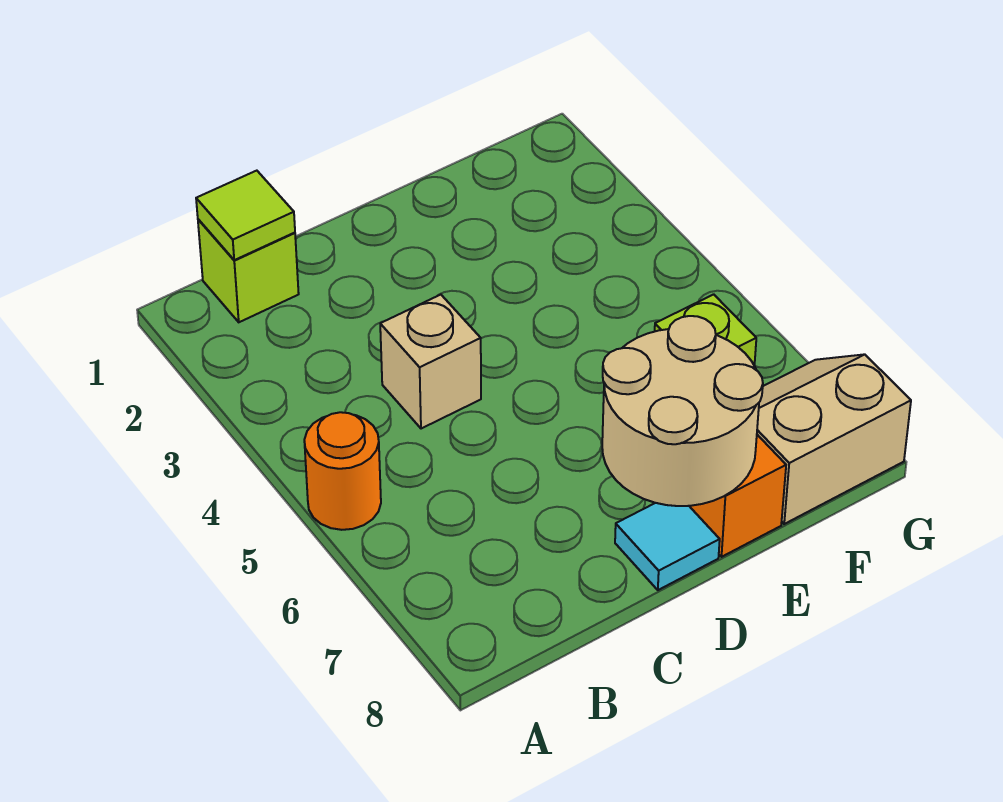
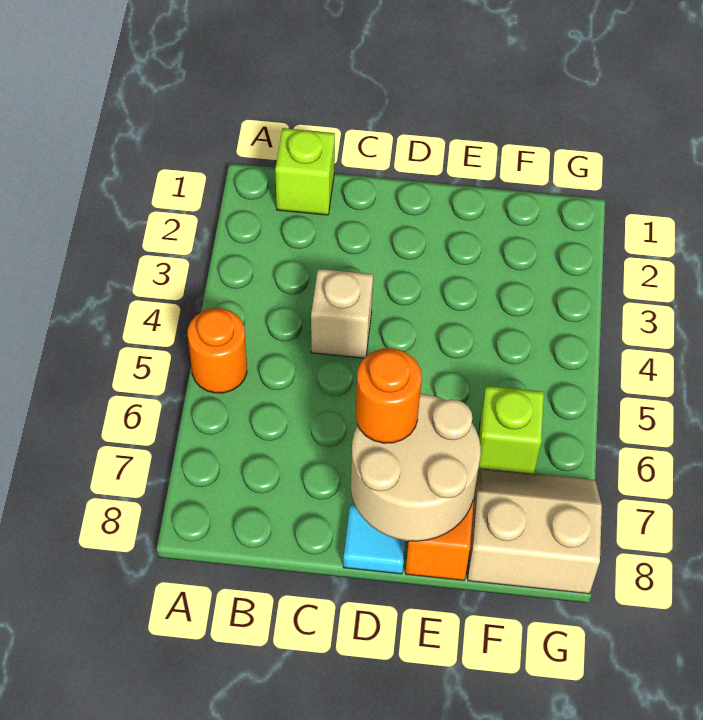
lime 1x1 tile [196,171,295,260] -> none
none -> orange 1x1 round brick [356,348,422,443]

